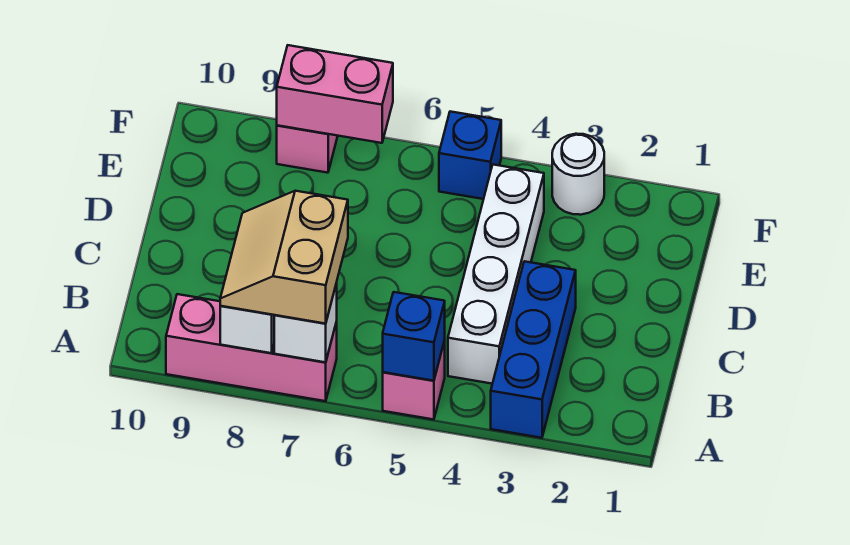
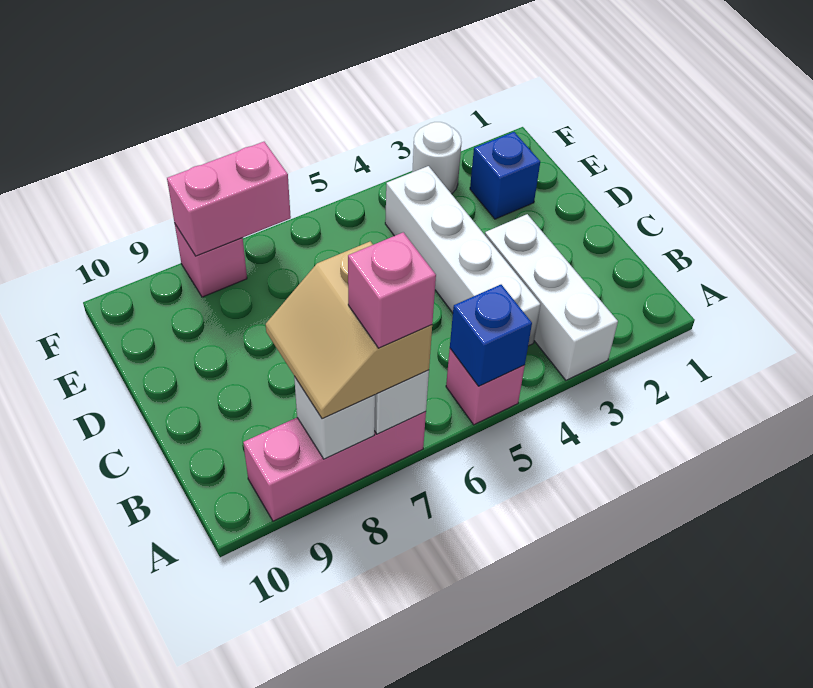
blue 1x3 brick [491,261,576,438] -> white 1x3 brick [485,214,618,380]
none -> pink 1x1 brick [348,232,436,348]
blue 1x1 brick [439,112,501,199] -> blue 1x1 brick moved to [470,132,540,219]

